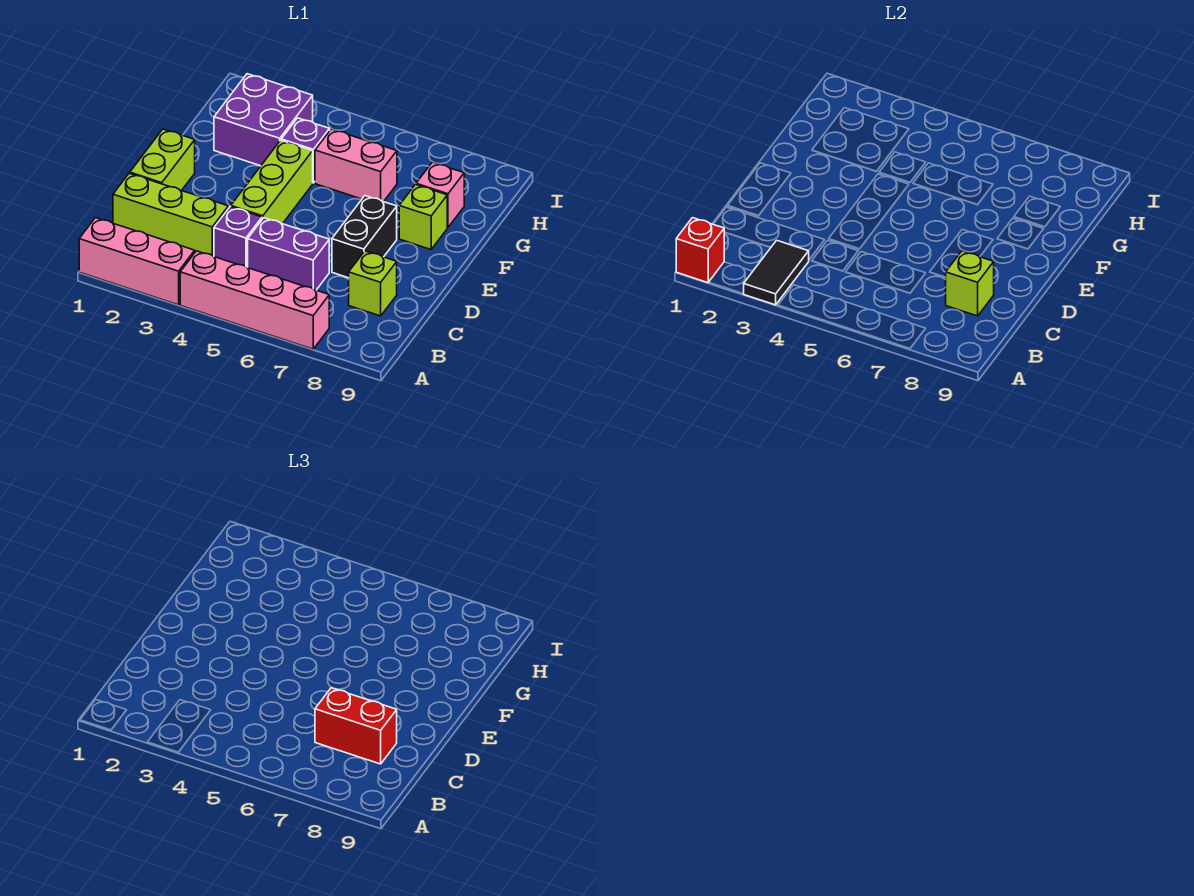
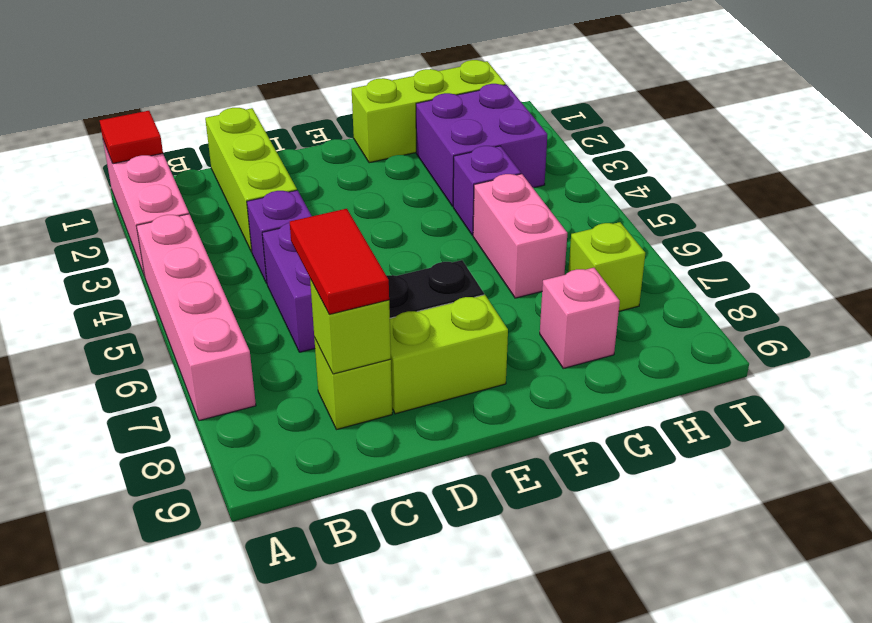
red 1x1 brick [676,218,724,283] -> red 1x1 tile [100,111,163,164]
black 1x2 tile [744,240,809,305] -> none
red 1x2 brick [315,688,397,764] -> red 1x2 tile [290,209,389,314]
lime 1x2 brick [130,129,195,191] -> lime 1x2 brick moved to [390,295,508,414]
lime 1x3 brick [231,140,313,224] -> lime 1x3 brick moved to [352,60,506,163]
lime 1x1 brick [399,185,447,249] -> lime 1x1 brick moved to [568,222,645,311]

